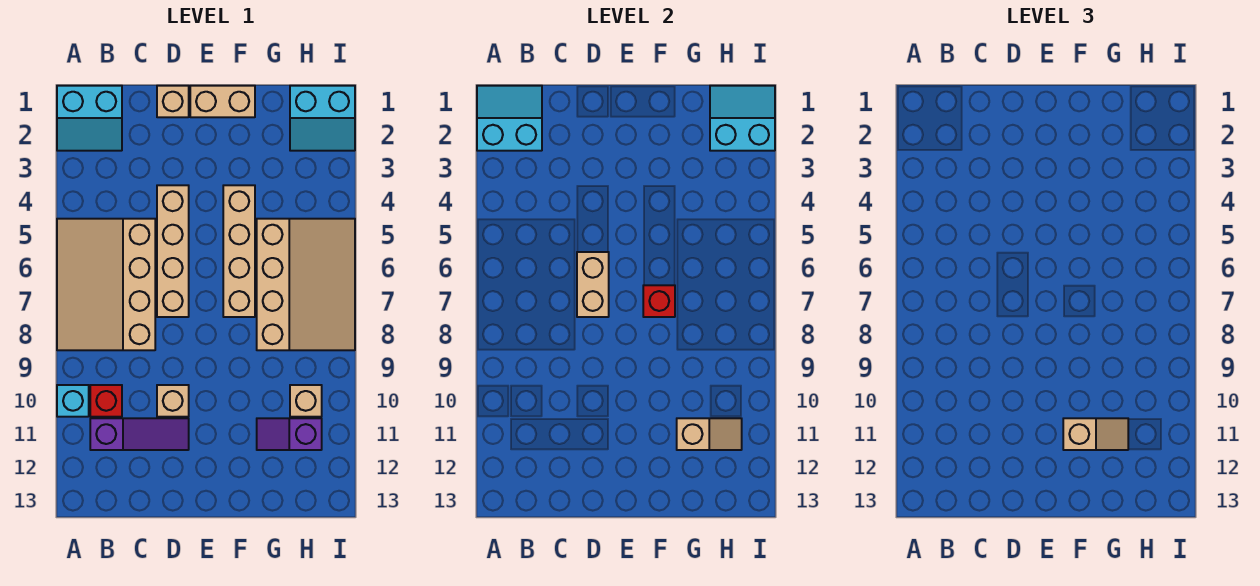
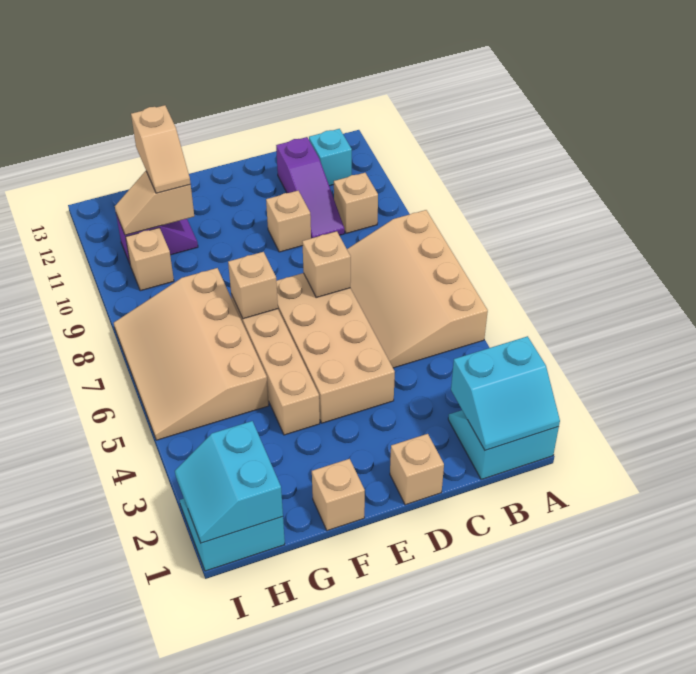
tan 3x4 slope [57,219,155,350] -> tan 3x4 slope turned to [347,210,488,368]
cyan 1x1 brick [57,385,89,417] -> cyan 1x1 brick moved to [309,129,352,186]
red 1x1 brick [90,385,122,417] -> tan 1x1 brick [334,173,378,233]
purple 1x3 slope [90,418,189,450] -> purple 1x3 slope turned to [276,137,345,238]
tan 1x4 brick [157,185,189,317] -> tan 2x4 brick [276,273,395,423]
tan 1x2 brick [577,252,609,317] -> tan 1x1 brick [302,231,351,297]
tan 1x2 brick [190,86,255,117] -> tan 1x1 brick [312,459,365,531]
red 1x1 brick [643,285,675,317] -> tan 1x1 brick [228,252,278,319]
tan 1x2 slope [1063,418,1128,450] -> tan 1x2 slope turned to [131,105,191,193]
cyan 2x2 slope [710,86,775,151] -> cyan 2x2 slope turned to [175,421,283,543]

